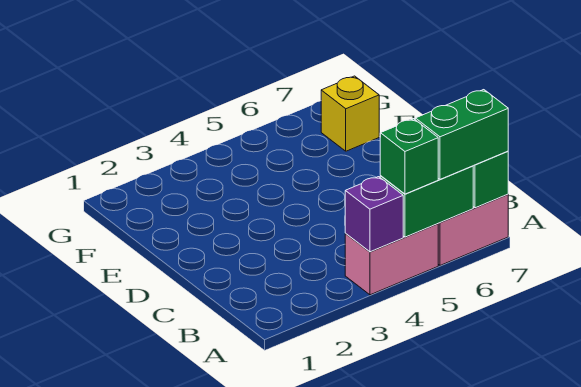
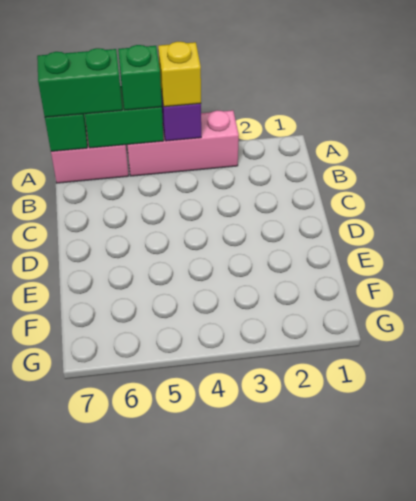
pink 1x2 brick [345,224,438,295] -> pink 1x3 brick [127,110,239,176]
yellow 1x1 brick [321,76,379,151] -> yellow 1x1 brick moved to [158,42,201,107]

